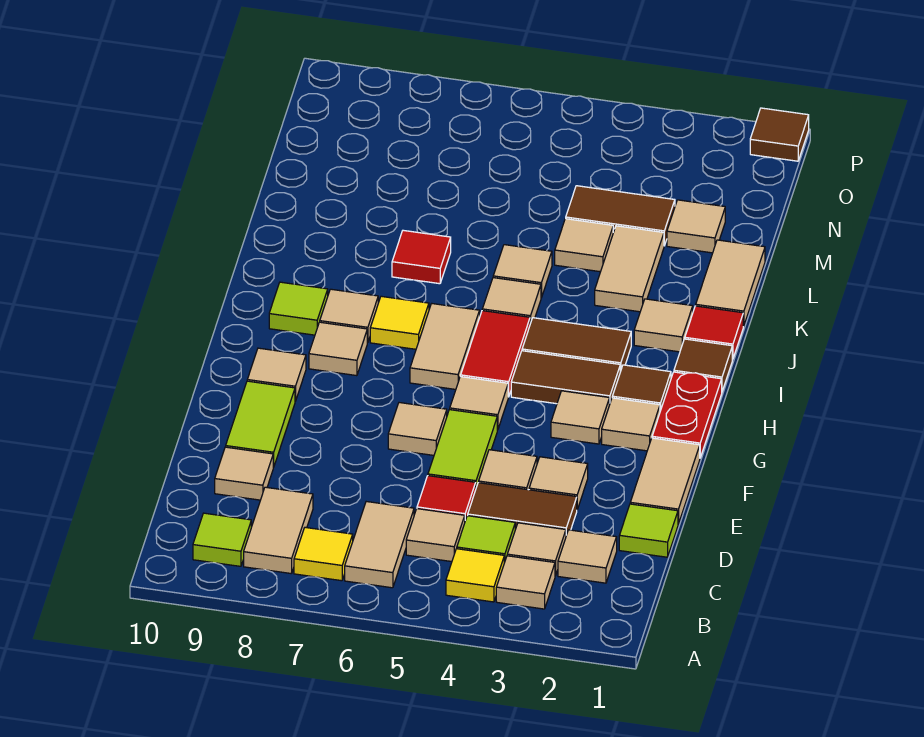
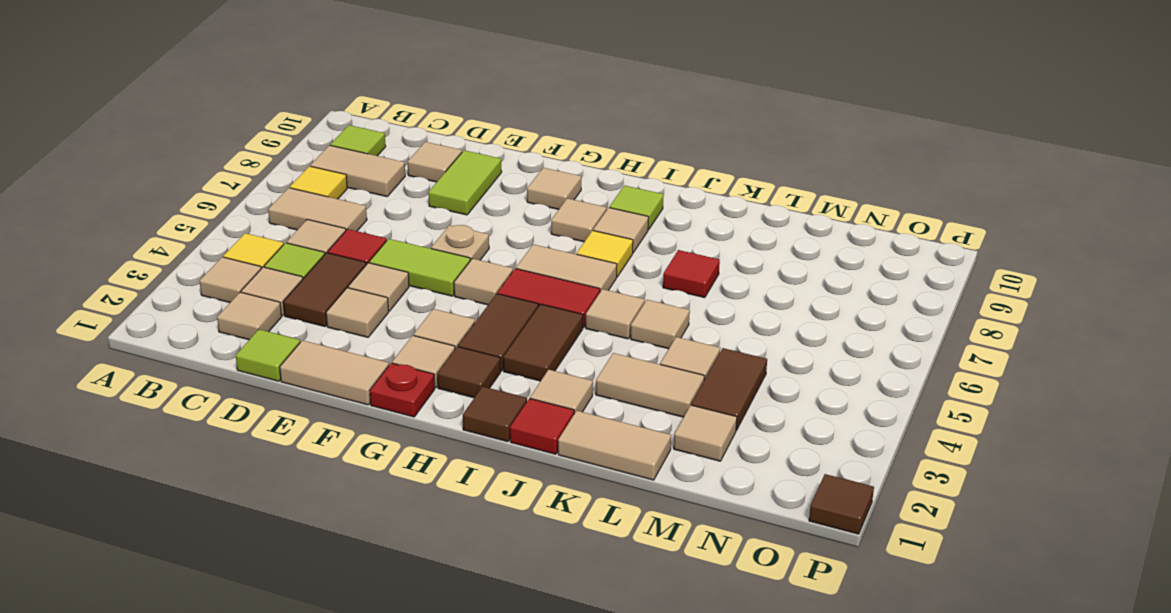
lime 1x2 tile [226,381,295,467] -> lime 1x2 tile turned to [428,150,502,215]
tan 1x1 tile [388,403,447,455] -> tan 1x1 plate [431,225,489,261]
red 1x2 plate [652,372,722,457] -> red 1x1 plate [370,363,435,417]

